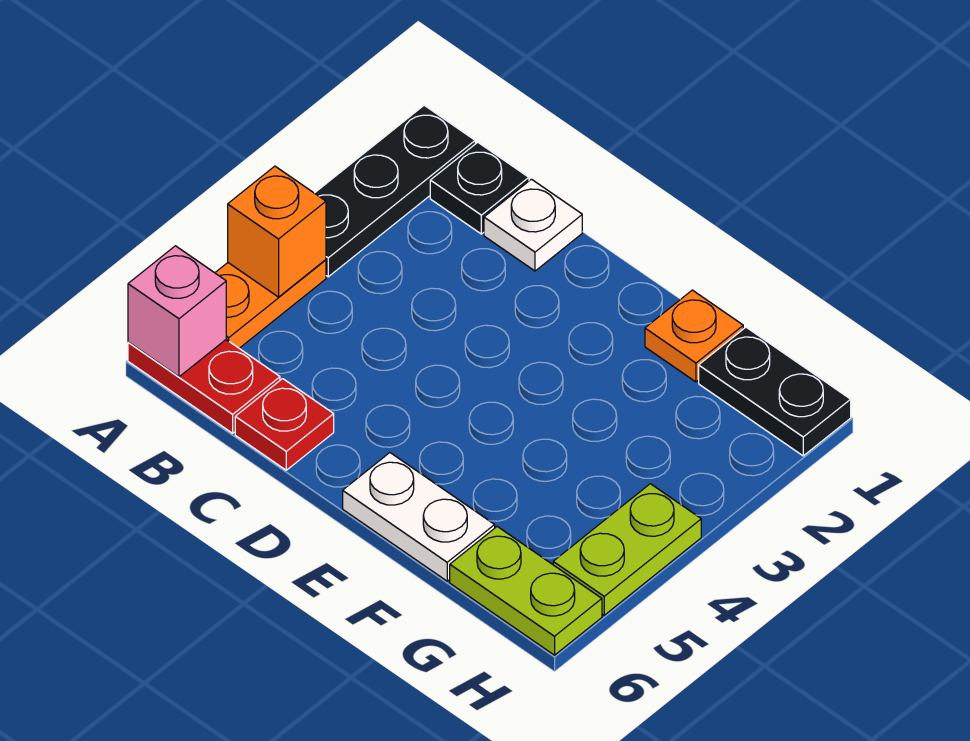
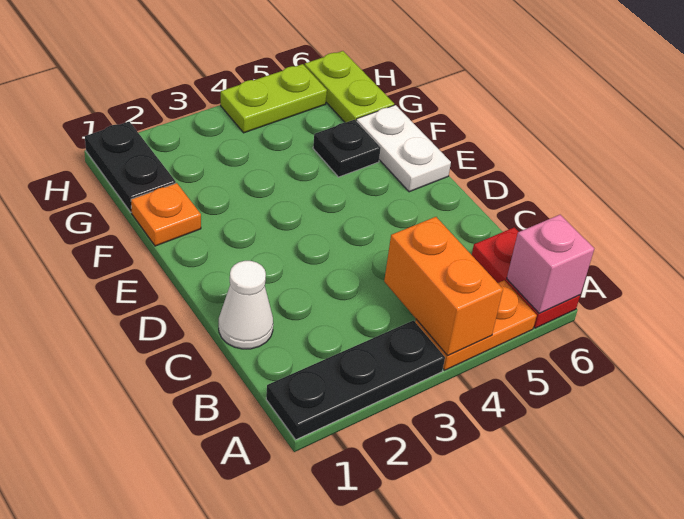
orange 1x1 brick [228,166,326,297] -> orange 1x2 brick [384,217,503,356]
black 1x1 plate [430,142,529,234] -> black 1x1 plate moved to [313,120,381,177]
white 1x1 plate [484,179,582,271] -> white 1x1 cone [219,261,273,349]
red 1x1 plate [235,379,334,470] -> none

